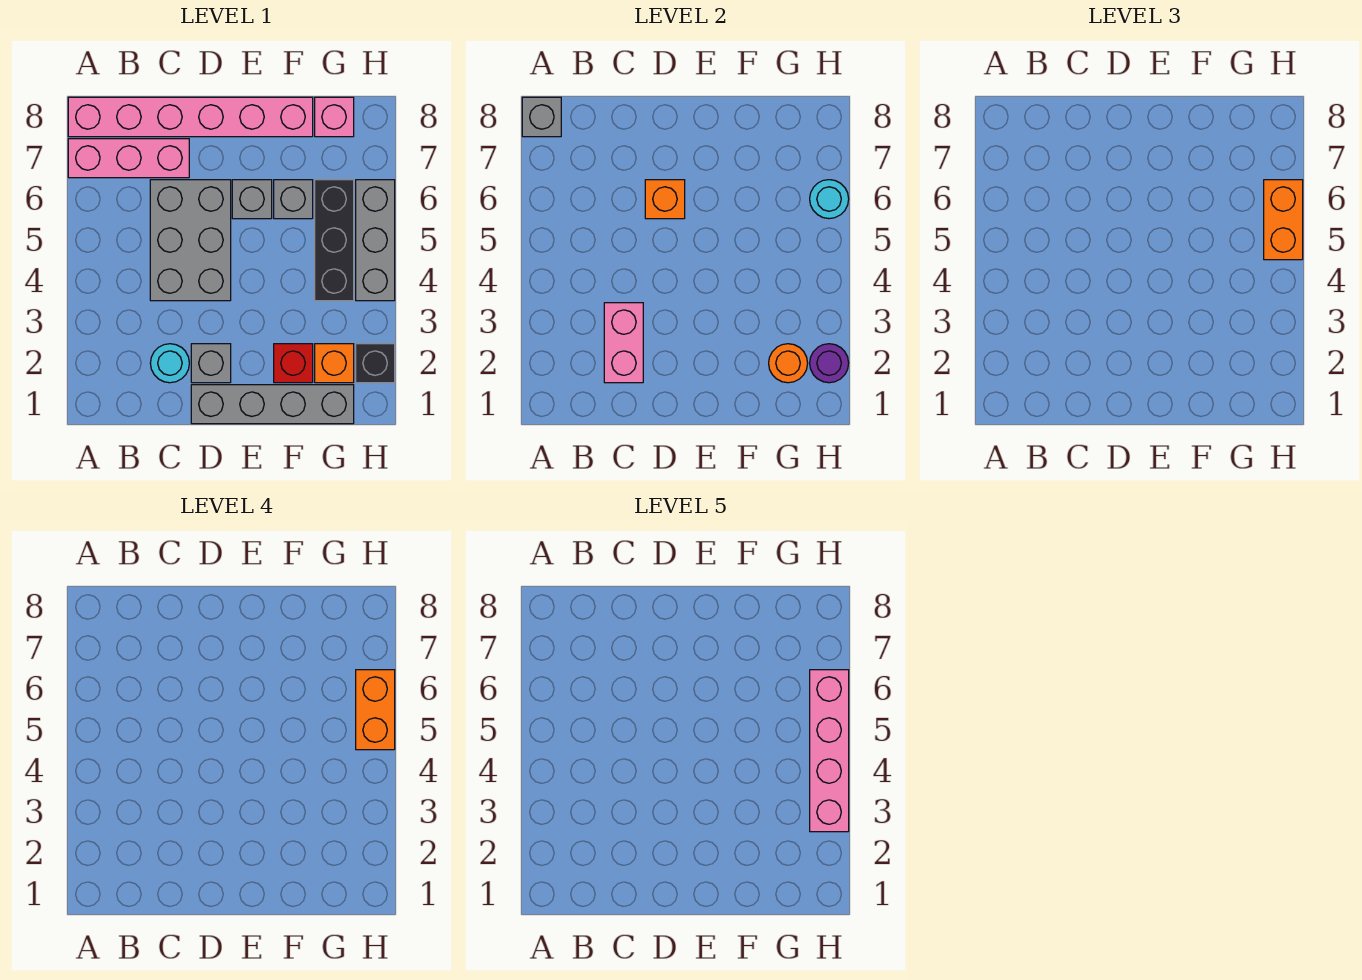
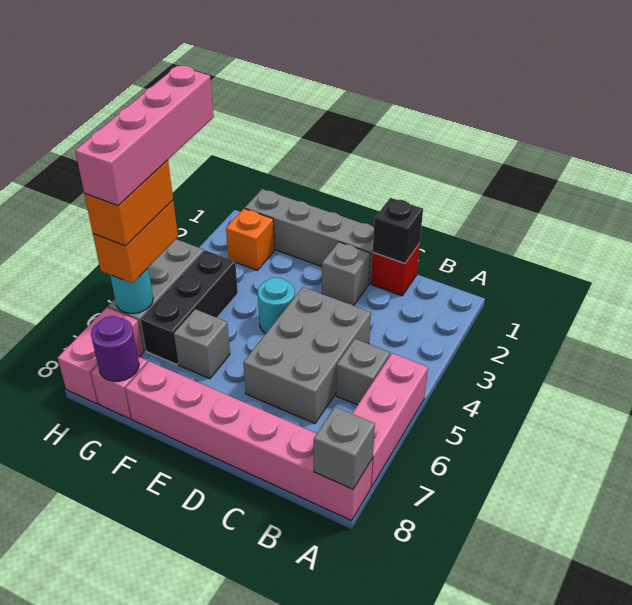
pink 1x3 brick [68,139,189,178] -> pink 1x3 brick turned to [352,353,428,487]
cyan 1x1 round brick [150,344,189,383] -> cyan 1x1 round brick moved to [258,277,295,333]
pink 1x2 brick [604,303,643,383] -> pink 1x2 brick moved to [58,307,144,404]
orange 1x1 brick [645,180,685,219] -> none
grey 1x1 brick [232,180,272,219] -> grey 1x1 brick moved to [336,339,390,405]
red 1x1 brick [274,344,313,383] -> red 1x1 brick moved to [371,244,420,296]
orange 1x1 round brick [769,344,808,383] -> none
black 1x1 brick [356,344,395,383] -> black 1x1 brick moved to [373,198,423,263]
purple 1x1 round brick [810,344,849,383] -> purple 1x1 round brick moved to [91,316,139,381]

